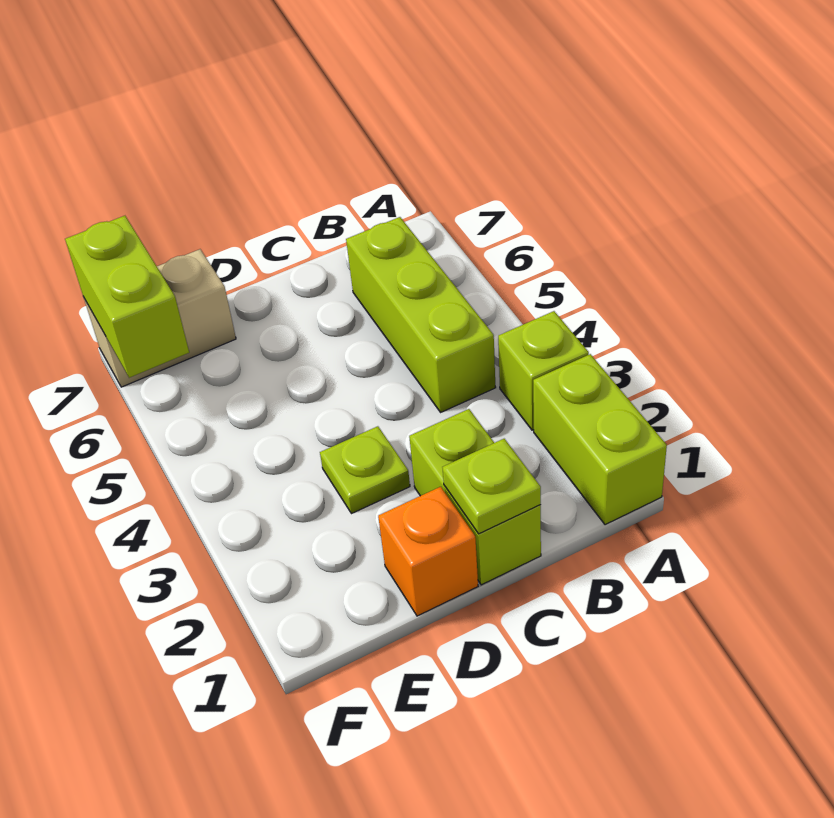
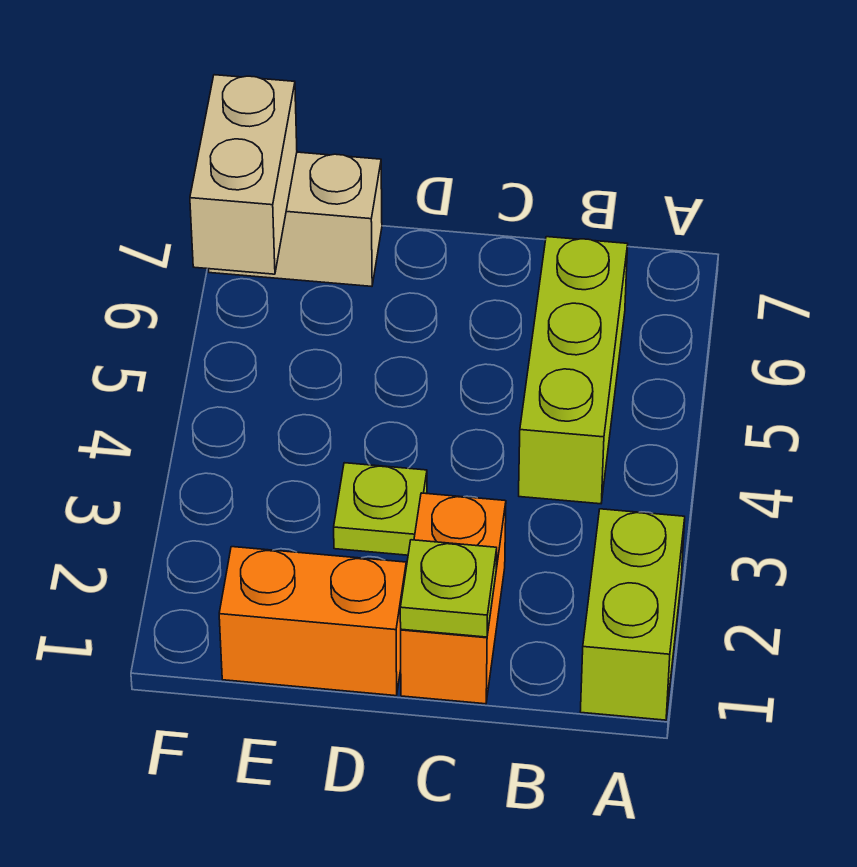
lime 1x1 brick [498,311,589,430] -> none
lime 1x2 brick [409,409,541,585] -> orange 1x2 brick [401,493,506,704]
orange 1x1 brick [378,487,478,616] -> orange 1x2 brick [219,547,406,696]
lime 1x2 brick [65,216,189,378] -> tan 1x2 brick [190,75,297,274]

